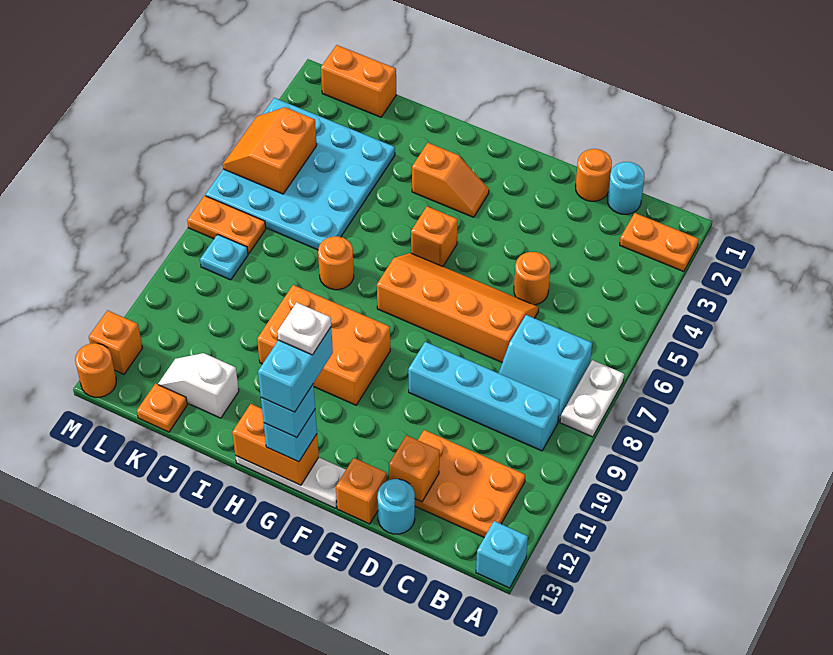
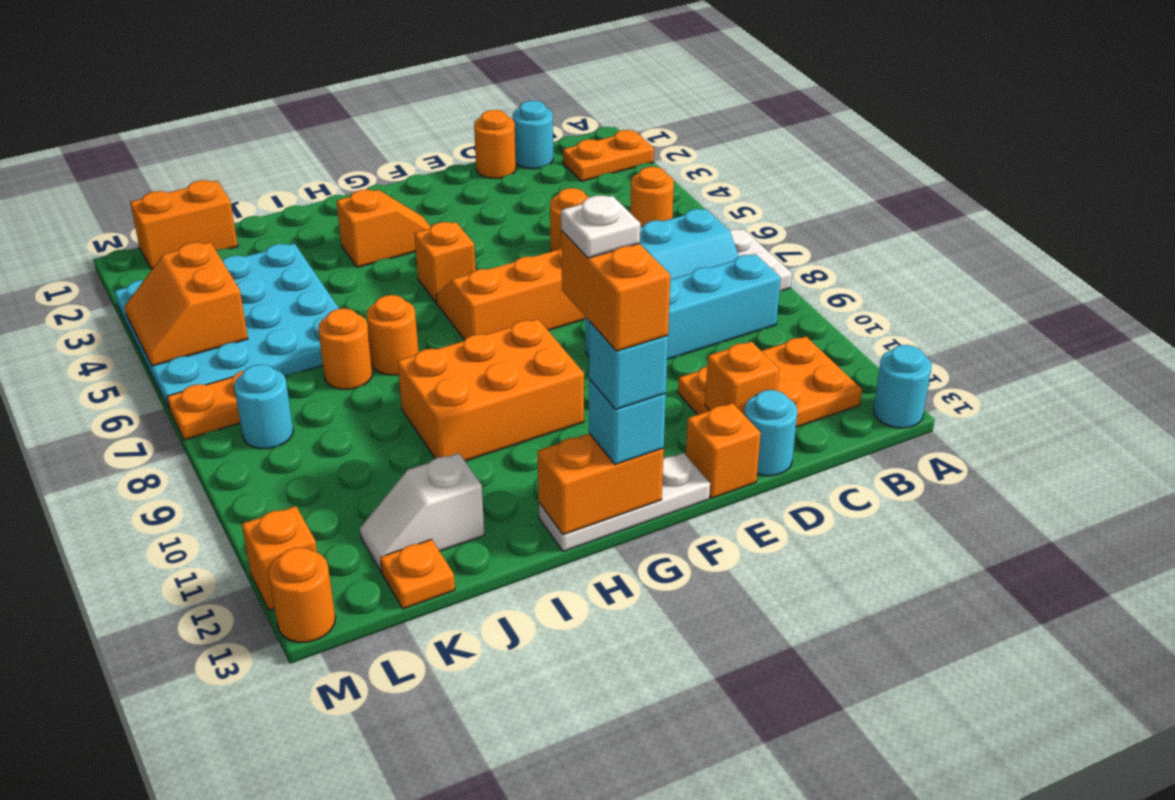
cyan 1x1 brick [476,521,528,588] -> cyan 1x1 round brick [873,345,932,428]
none -> orange 1x1 round brick [630,167,674,227]
cyan 1x2 brick [258,327,333,412] -> orange 1x2 brick [561,231,670,351]
none -> orange 1x1 round brick [318,308,373,389]
cyan 1x1 plate [200,234,248,280] -> cyan 1x1 round brick [234,364,293,449]

